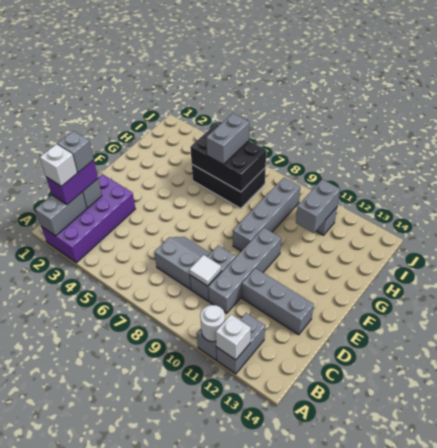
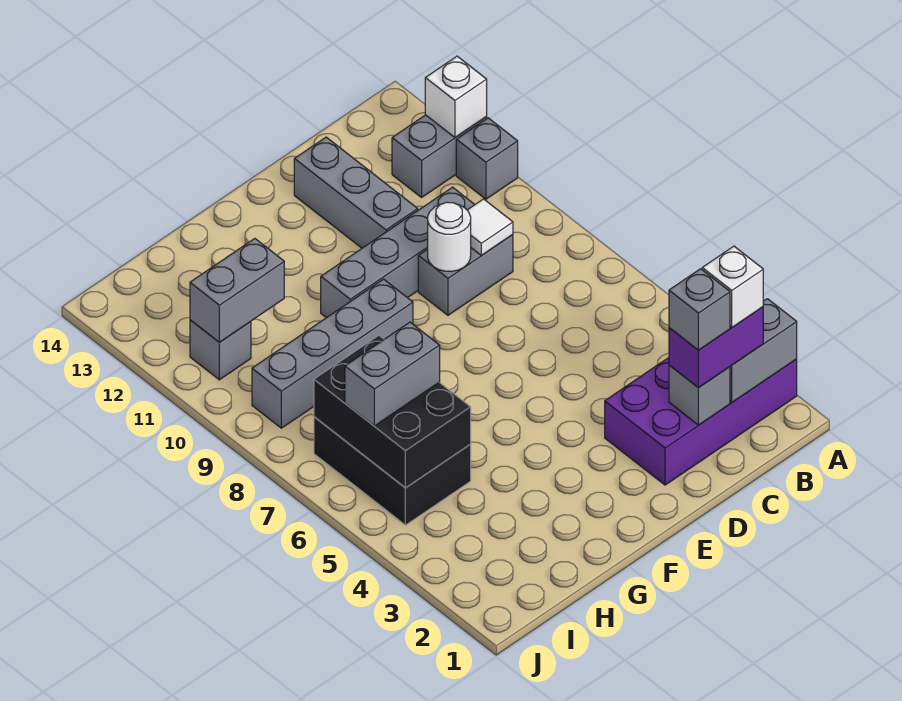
white 1x1 round brick [200,305,225,342] -> white 1x1 round brick moved to [428,202,471,271]
grey 2x2 slope [154,237,210,289] -> none

